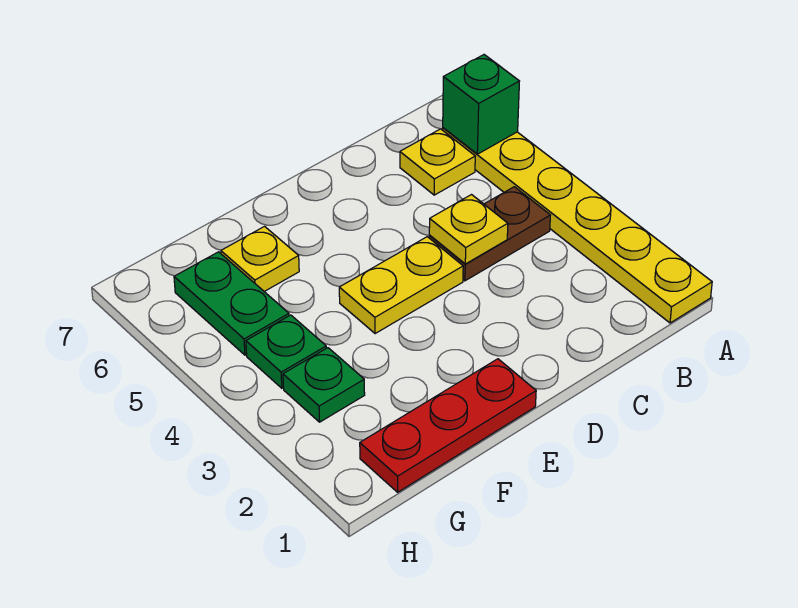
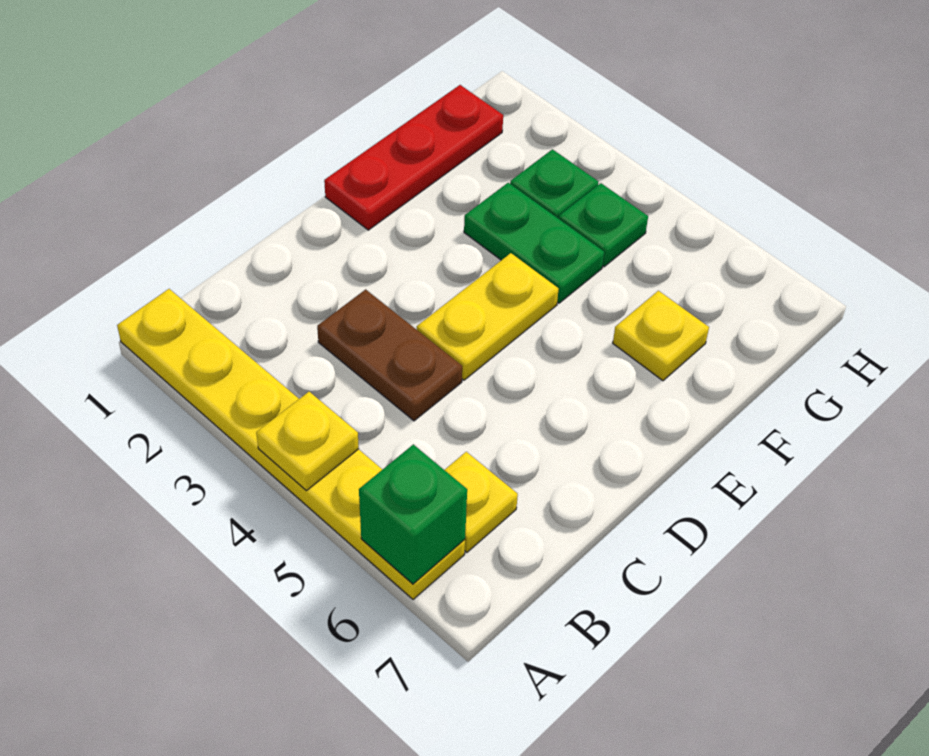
brown 1x2 plate [429,187,550,281] -> brown 1x2 plate turned to [317,289,462,421]
yellow 1x1 plate [429,195,508,264] -> yellow 1x1 plate moved to [256,392,359,491]
green 1x2 plate [174,252,289,355] -> green 1x2 plate moved to [464,183,604,303]

